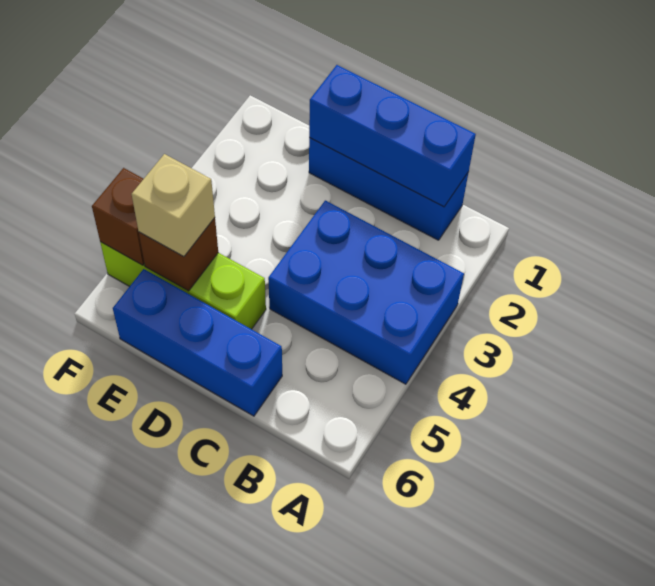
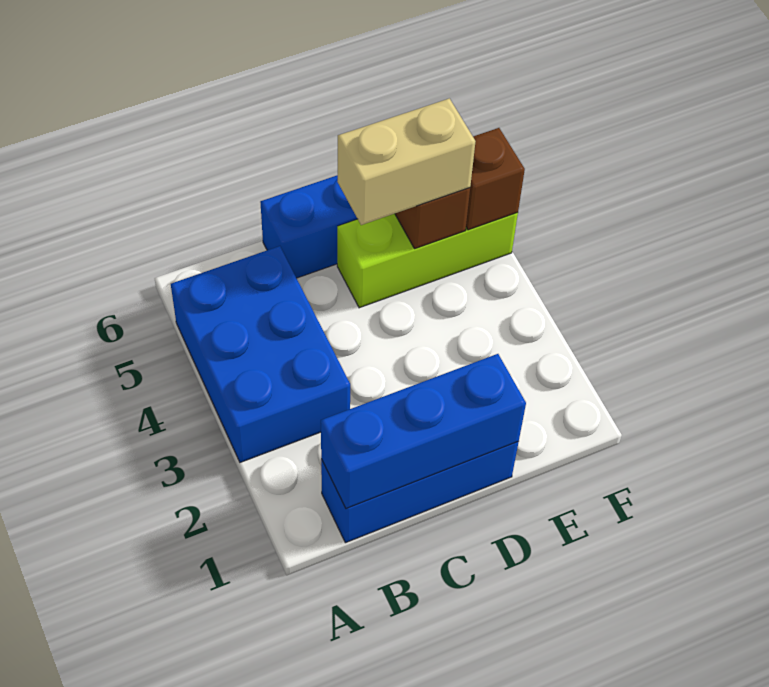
blue 2x3 brick [268,200,464,384] -> blue 2x3 brick turned to [171,246,350,462]
tan 1x1 brick [132,154,215,257] -> tan 1x2 brick [337,98,476,225]

